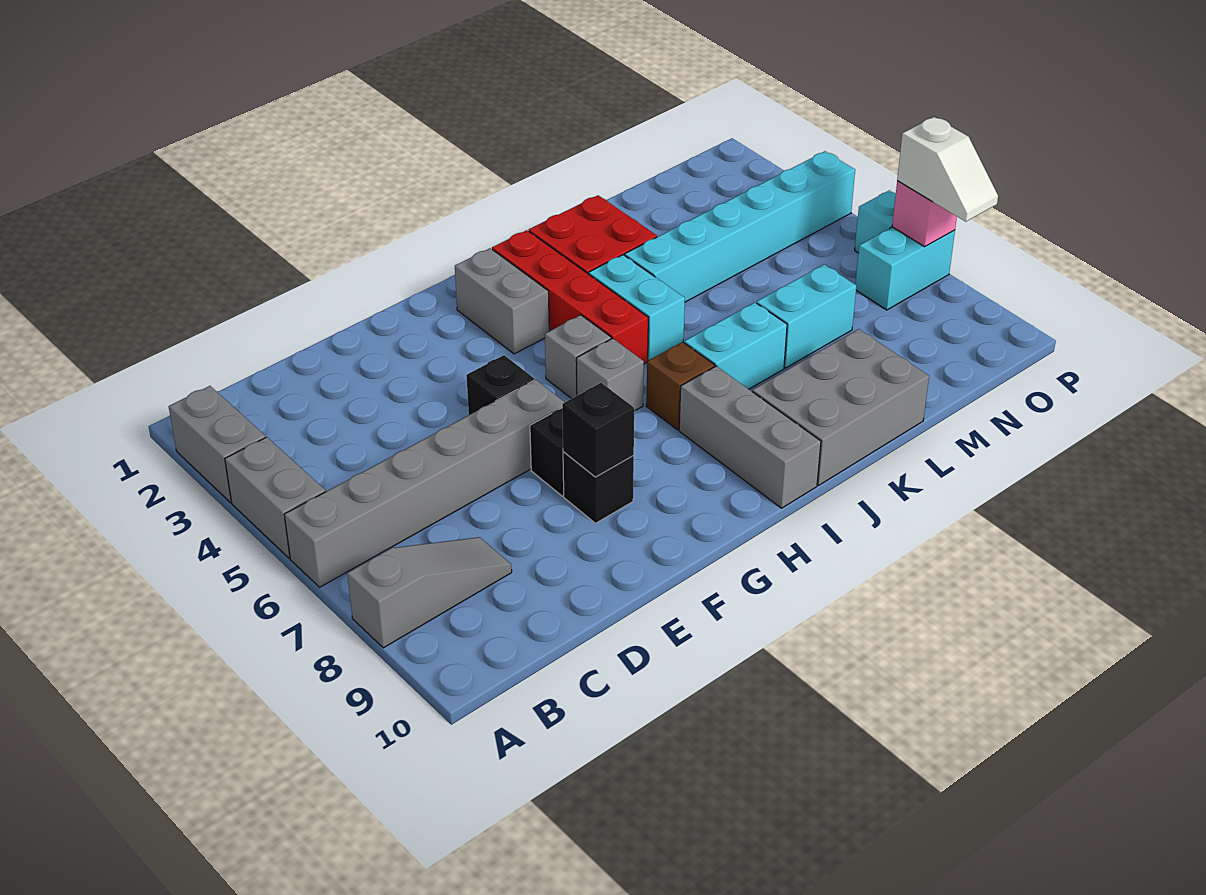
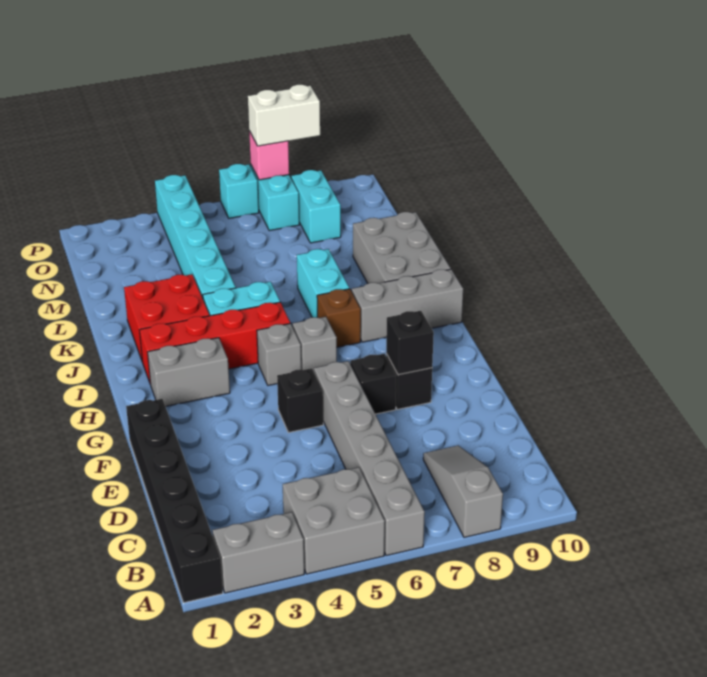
none -> black 1x6 brick [126,399,223,603]
grey 1x2 brick [225,437,326,558] -> grey 2x2 brick [283,467,385,574]
cyan 1x2 brick [757,265,856,368] -> cyan 1x2 brick moved to [291,170,341,243]
white 1x2 slope [897,117,998,222] -> white 1x2 brick [248,85,320,146]

